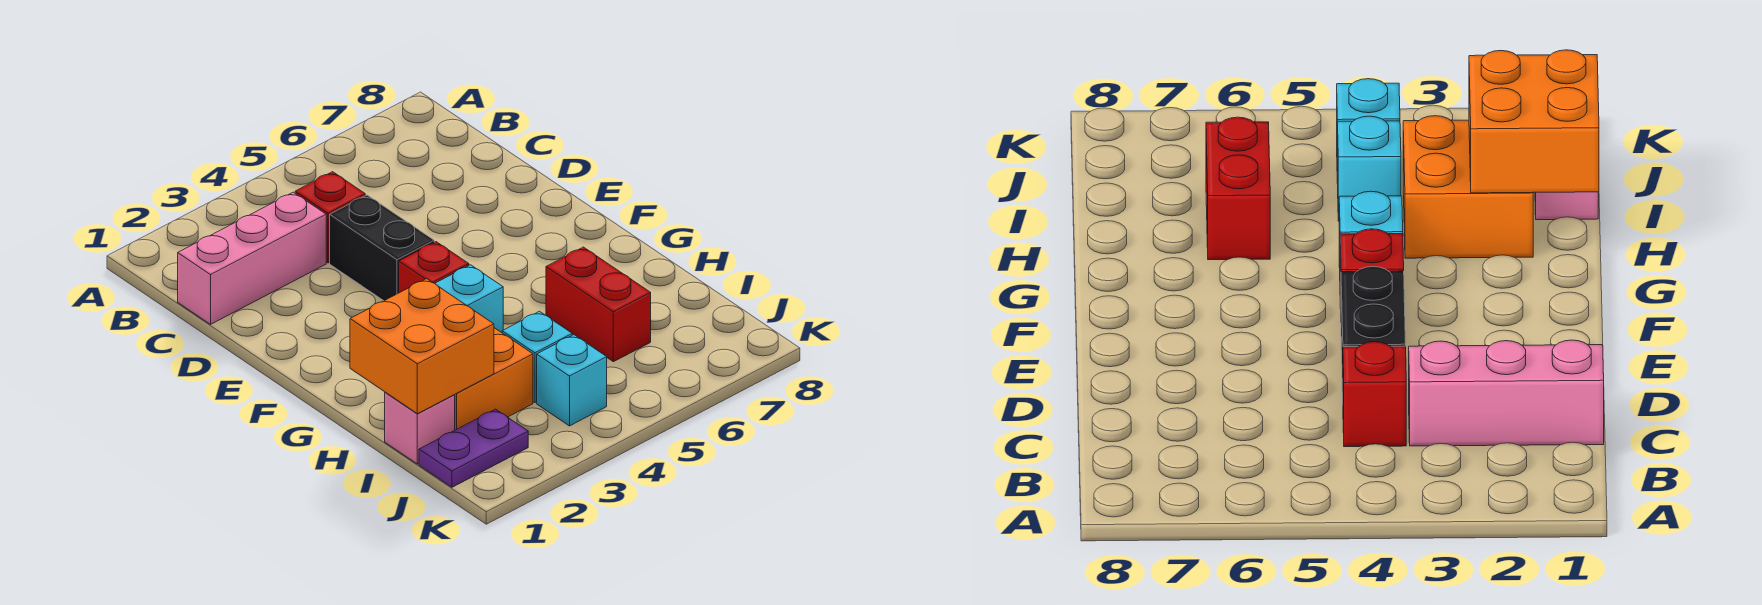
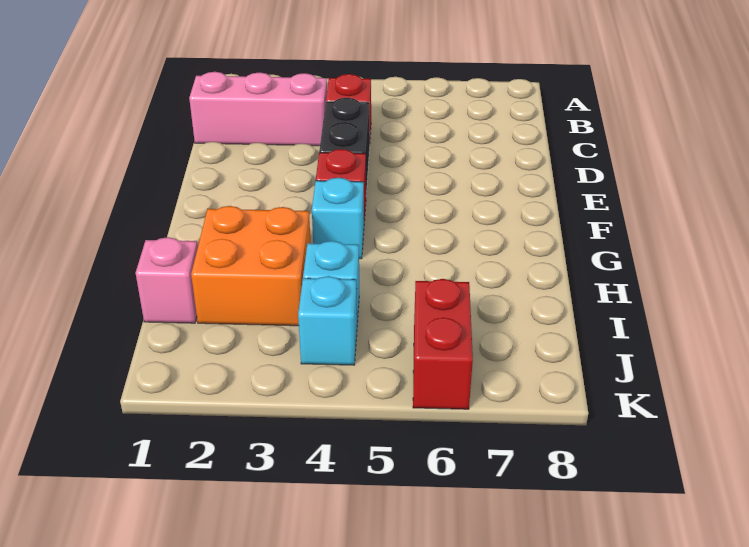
orange 2x2 brick [350,279,494,414] -> none
red 1x2 brick [546,247,651,362] -> red 1x2 brick moved to [413,279,473,409]
purple 1x2 plate [419,409,528,487] -> none

